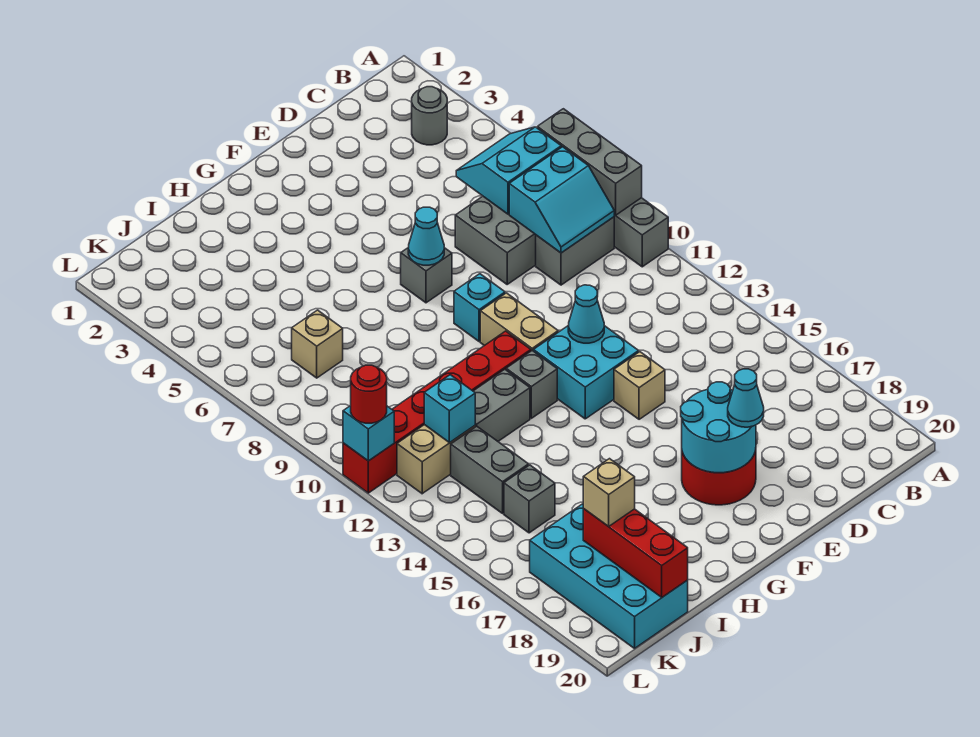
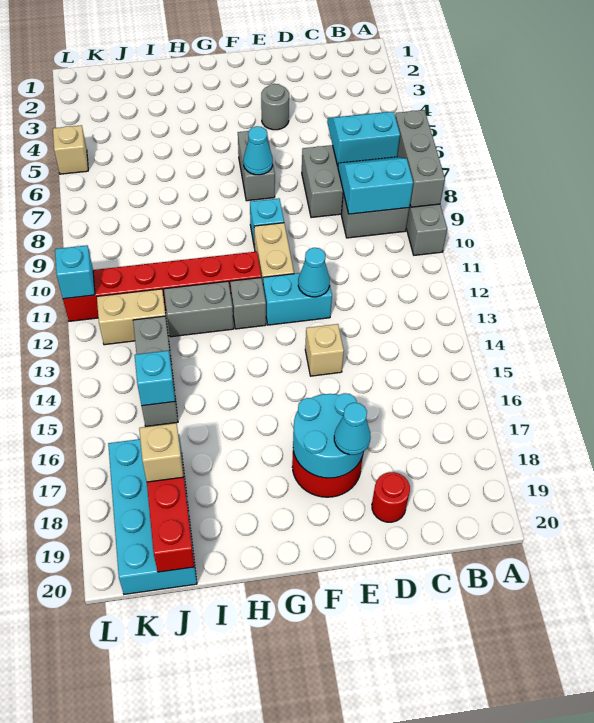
grey 1x1 round brick [412,87,447,145] -> grey 1x1 round brick moved to [261,84,289,130]
cyan 2x2 slope [509,147,614,253] -> cyan 2x2 slope turned to [338,157,413,214]
cyan 2x2 brick [533,325,639,419] -> cyan 1x2 brick [263,273,332,325]
grey 1x1 brick [401,248,452,303] -> grey 1x2 brick [238,130,275,201]
tan 1x1 brick [292,310,343,378] -> tan 1x1 brick moved to [53,125,88,174]
cyan 1x1 brick [424,375,475,443] -> cyan 1x1 brick moved to [135,351,175,406]
red 1x1 round brick [351,365,387,423] -> red 1x1 round brick moved to [372,472,410,522]

